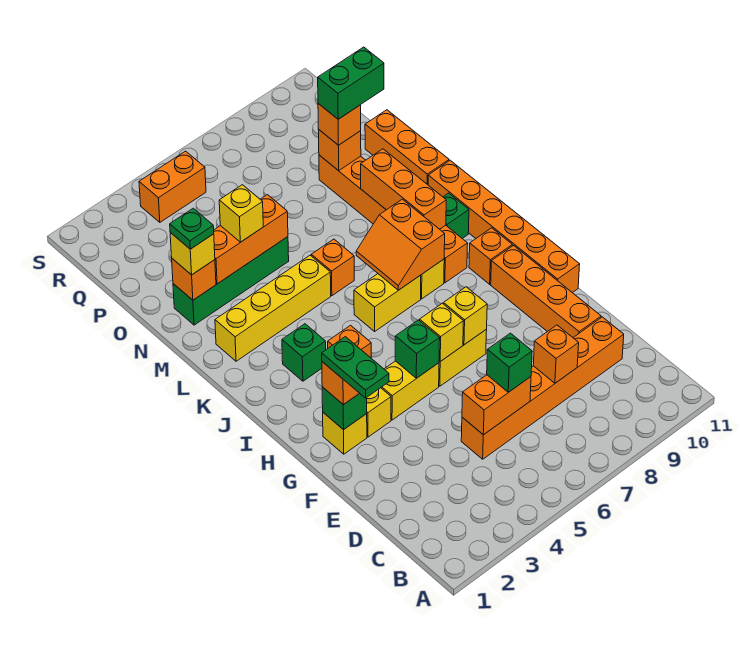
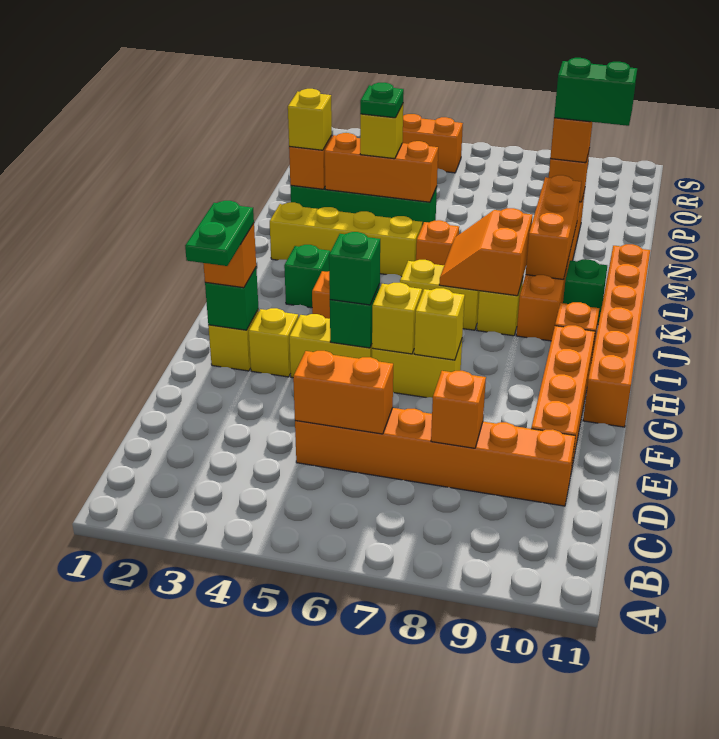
green 1x1 brick [487,333,532,392] -> green 1x1 brick moved to [329,232,380,305]
orange 1x3 brick [365,110,449,185] -> none
green 1x1 plate [170,208,214,249] -> green 1x1 plate moved to [360,83,404,118]

